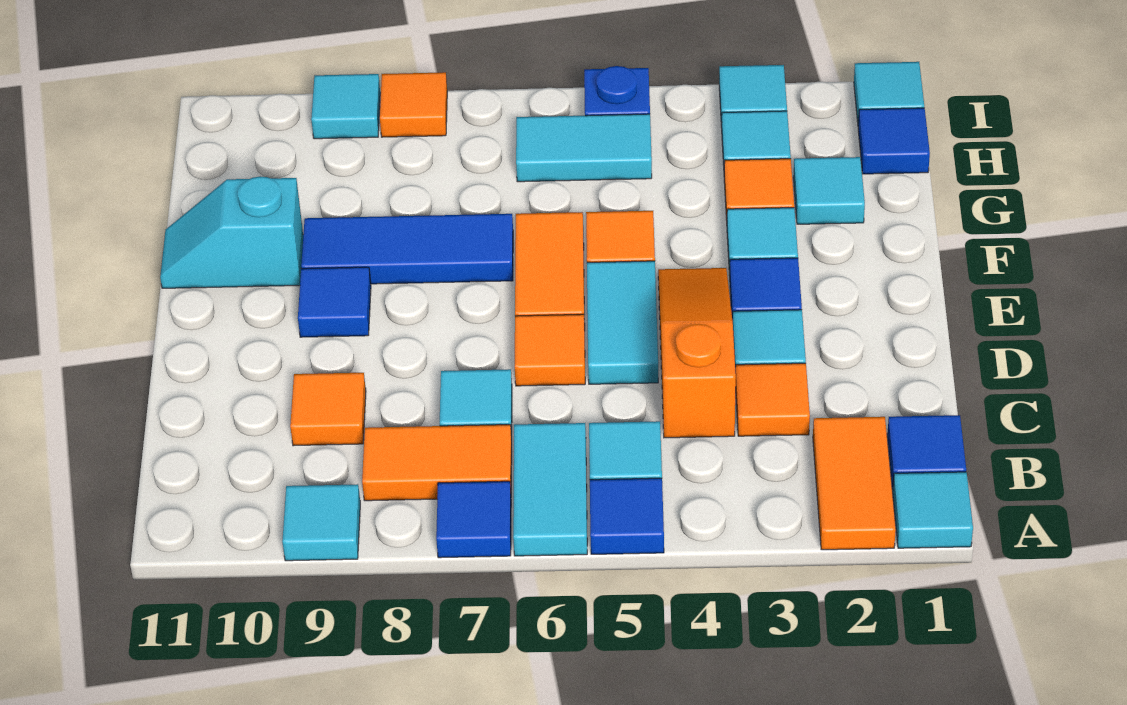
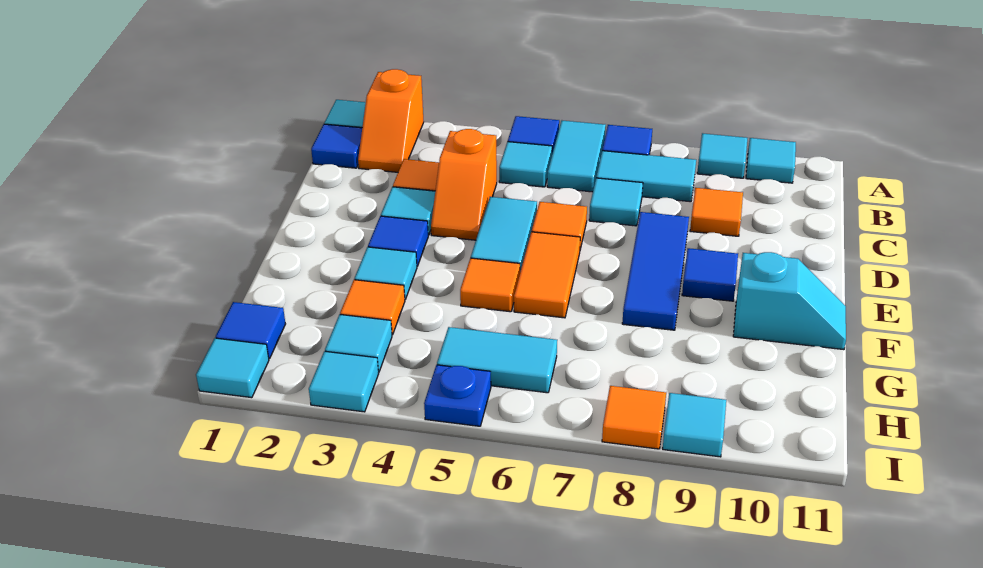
orange 1x2 tile [813,417,896,550] -> orange 1x2 slope [358,69,424,172]
orange 1x2 tile [362,425,512,501] -> cyan 1x2 tile [596,151,696,202]
orange 1x3 slope [658,268,736,438] -> orange 1x2 slope [431,129,497,240]
blue 1x3 tile [301,214,513,284] -> blue 1x3 tile turned to [622,212,689,330]
cyan 1x1 tile [793,157,865,224] -> cyan 1x1 tile moved to [746,138,796,183]

